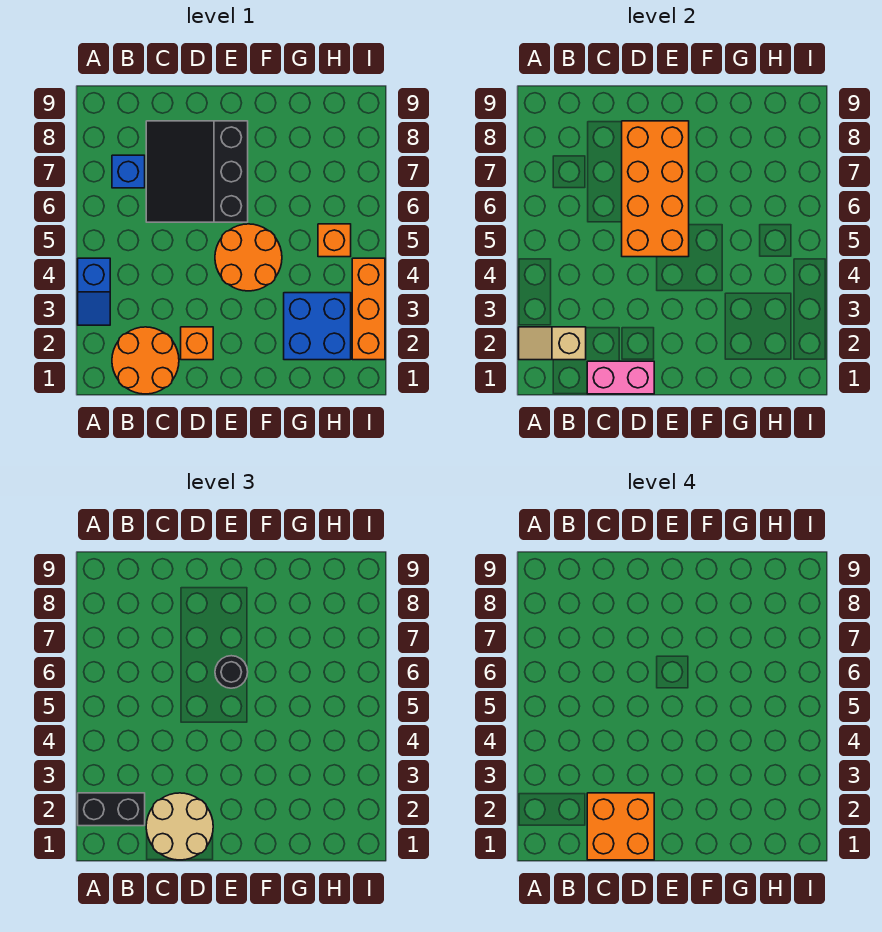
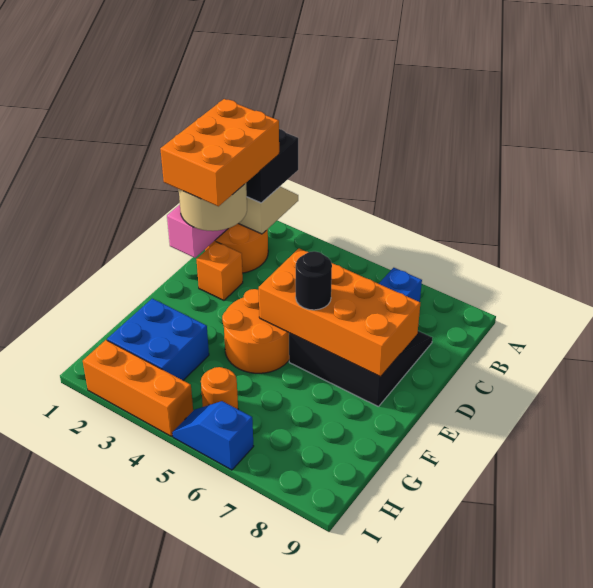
blue 1x2 slope [78,258,110,325] -> blue 1x2 slope moved to [172,401,254,470]
orange 2x2 brick [587,793,654,860] -> orange 2x3 brick [160,99,279,206]
orange 1x1 brick [318,224,351,257] -> orange 1x1 round brick [201,367,238,409]

